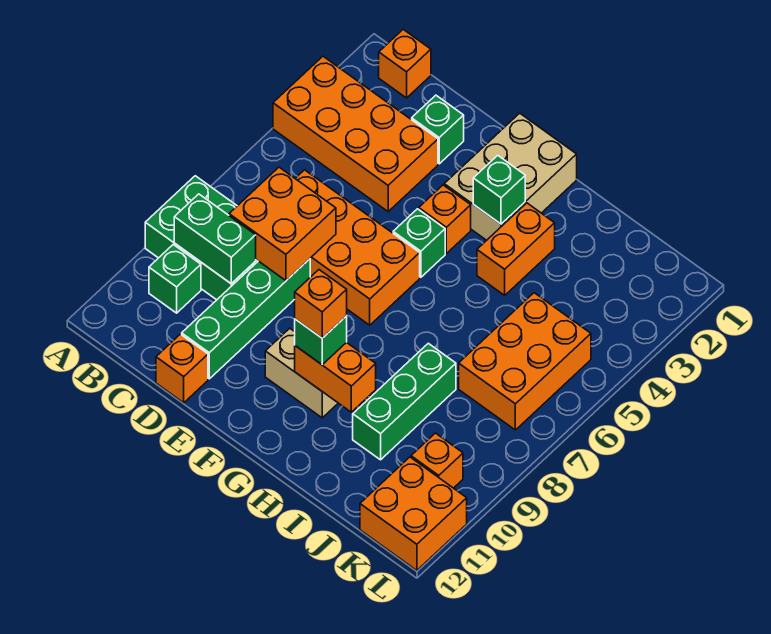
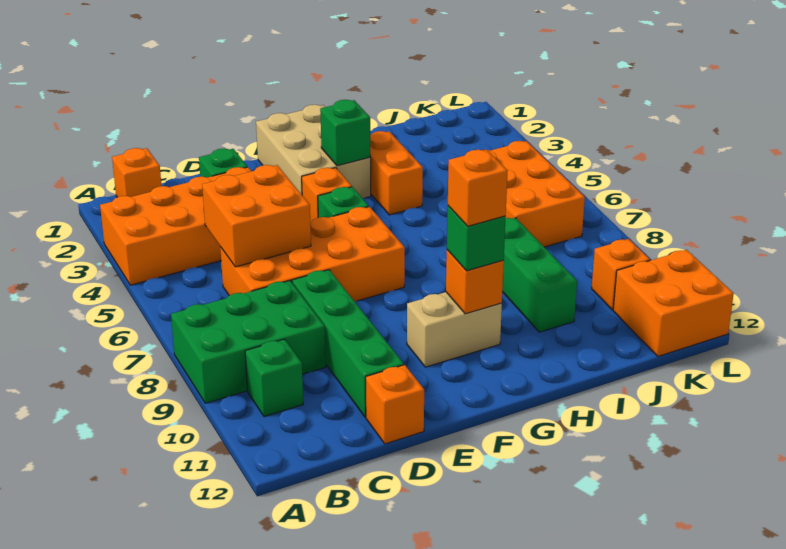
green 1x2 brick [174,194,256,284] -> none
orange 2x2 brick [229,167,336,281] -> orange 2x2 brick moved to [202,165,311,267]
orange 1x2 brick [295,342,376,412] -> orange 1x1 brick [446,250,504,314]

